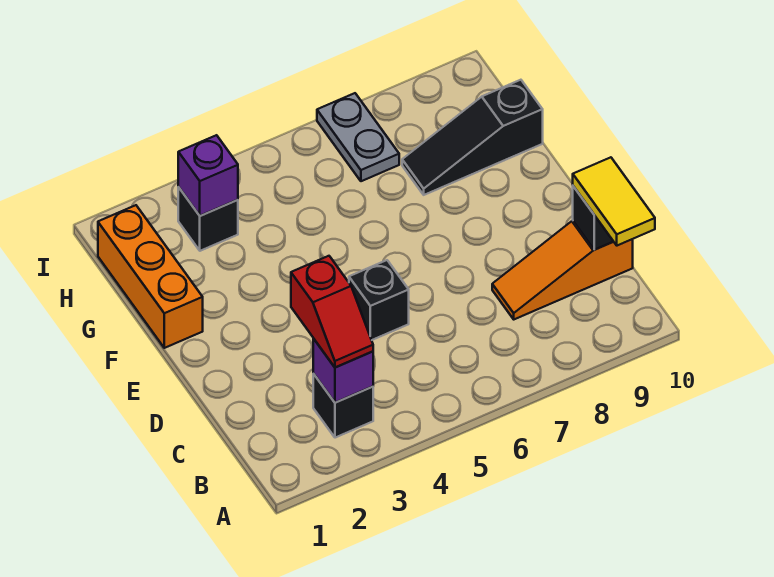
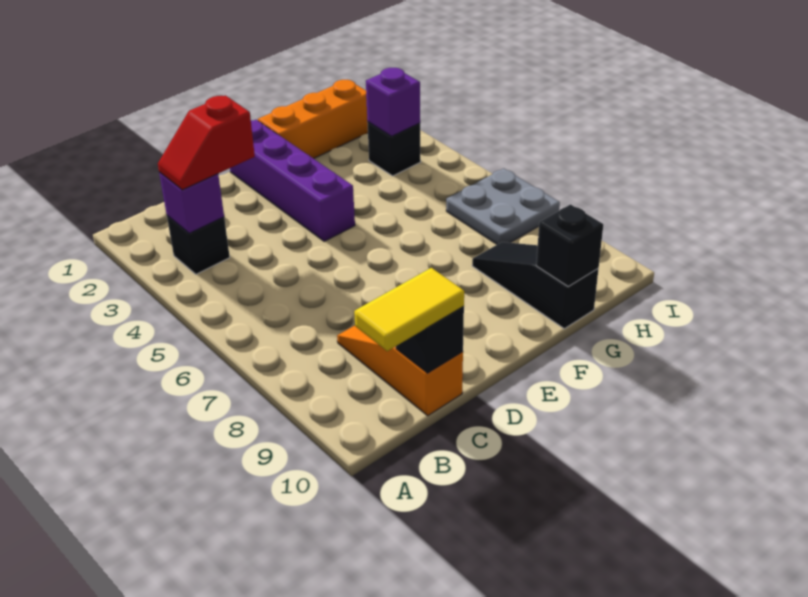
black 1x1 brick [349,260,409,340] -> black 1x1 brick moved to [536,204,603,287]
none -> purple 1x4 brick [230,120,355,241]
grey 1x2 plate [317,93,399,181] -> grey 2x2 plate [446,168,560,244]

